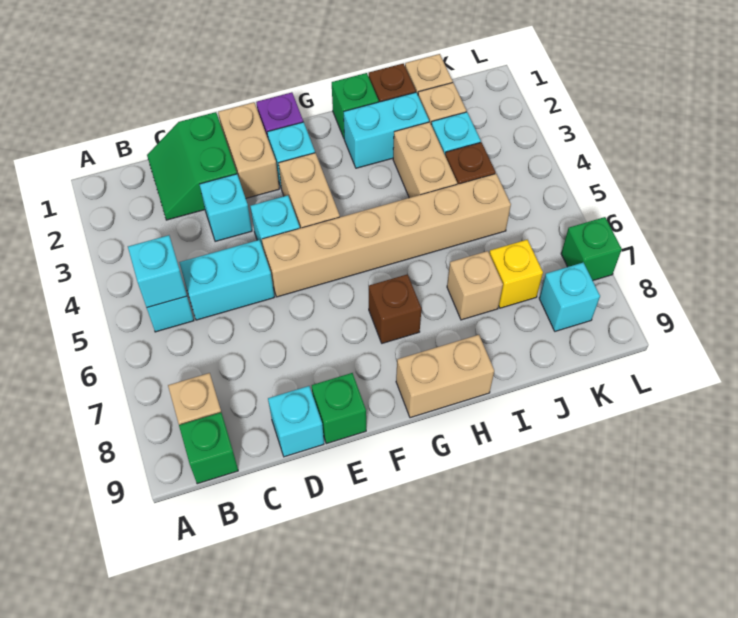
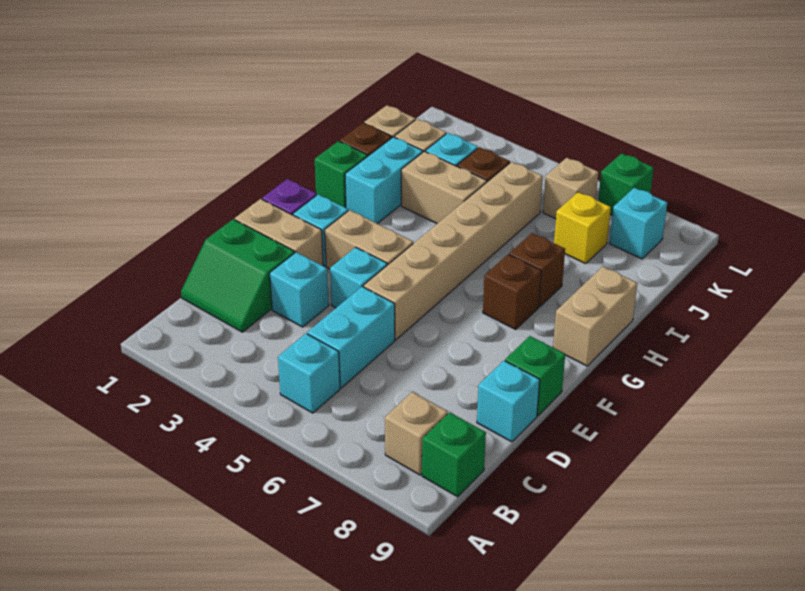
cyan 1x1 brick [128,235,187,308] -> none
none -> brown 1x1 brick [509,233,565,307]
tan 1x1 brick [447,251,503,320] -> tan 1x1 brick moved to [543,158,598,219]

